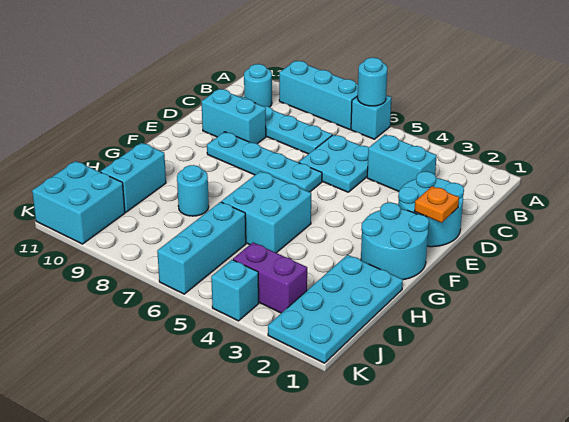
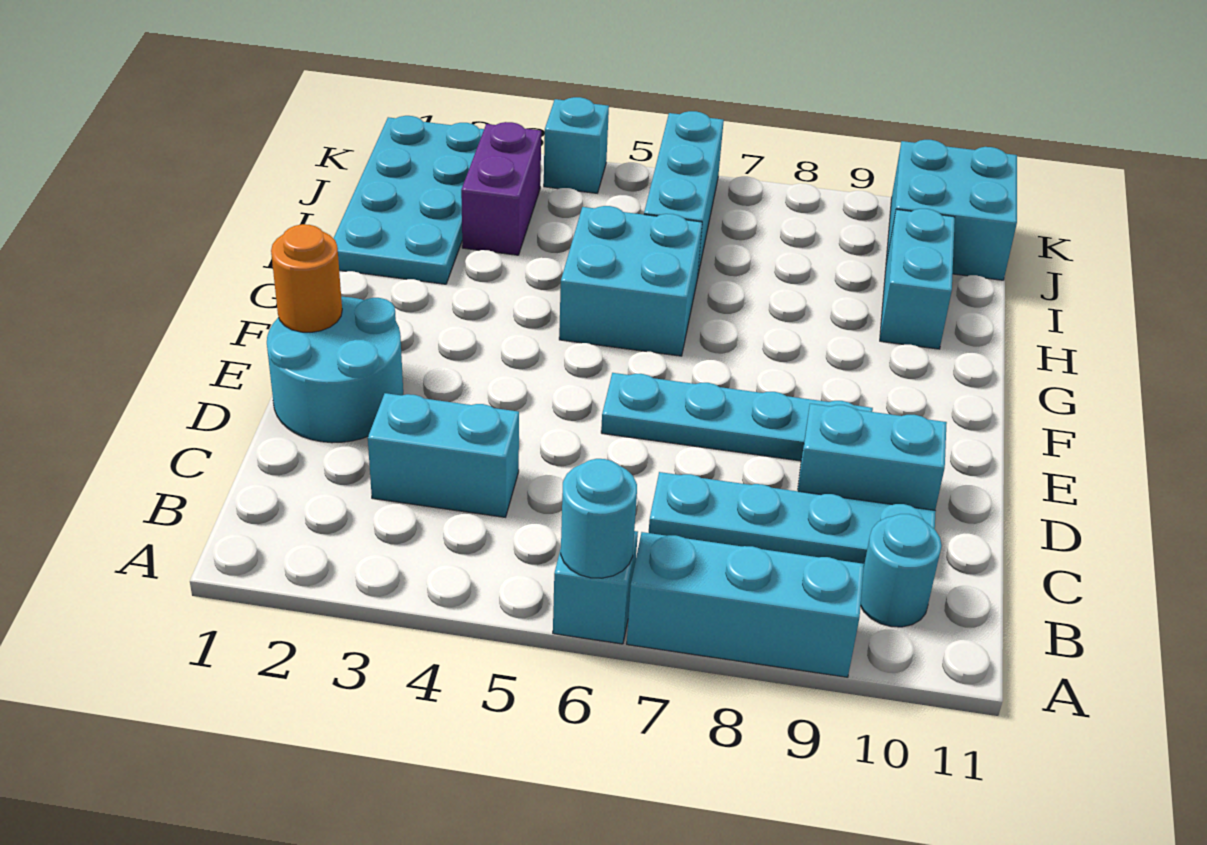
cyan 2x2 plate [299,135,369,192] -> none
orange 1x1 plate [414,186,459,223] -> orange 1x1 round brick [271,224,342,332]
cyan 2x2 round brick [361,202,429,280] -> none
cyan 1x1 round brick [177,165,209,216] -> none
purple 1x2 brick [233,242,307,313] -> purple 1x2 brick turned to [461,122,541,255]

